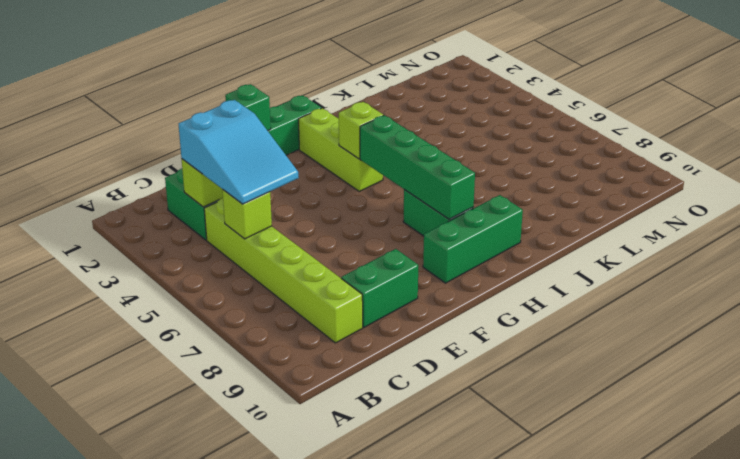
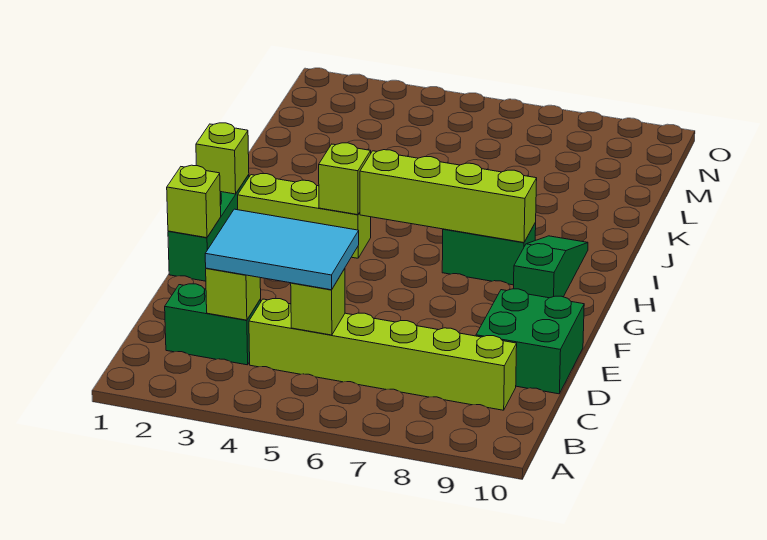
cyan 2x3 slope [179,100,299,204] -> cyan 2x3 tile [205,209,359,290]
green 1x2 brick [341,249,418,327] -> green 2x2 brick [476,289,584,394]
green 1x1 brick [225,84,271,131] -> lime 1x1 brick [167,165,221,238]
green 1x3 brick [423,195,523,283] -> green 1x3 slope [514,236,588,298]
none -> lime 1x1 brick [196,123,249,194]
green 1x4 brick [360,115,475,219] -> lime 1x4 brick [360,150,537,243]

